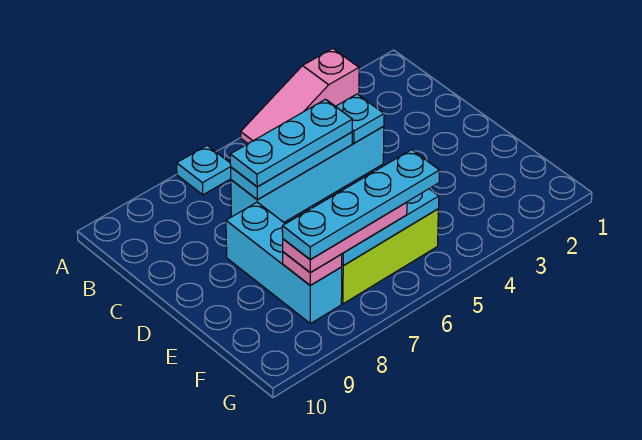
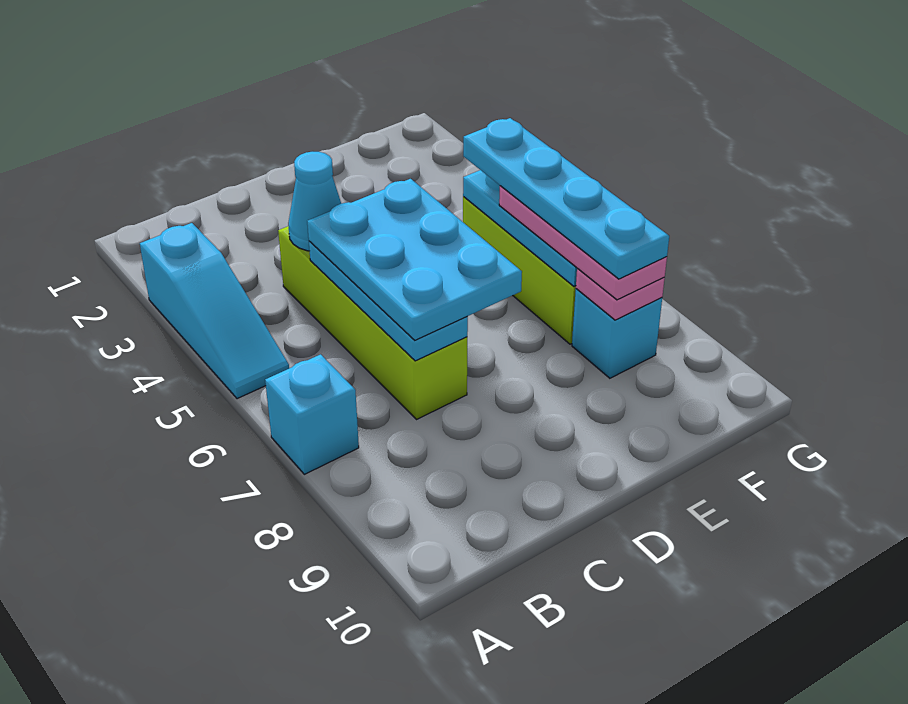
pink 1x3 slope [241,49,359,144] -> cyan 1x3 slope [140,223,289,399]
cyan 1x1 plate [177,146,231,195] -> cyan 1x1 brick [265,354,359,474]
cyan 1x4 brick [231,126,384,222] -> lime 1x4 brick [278,226,467,419]
cyan 1x1 plate [336,94,384,143] -> cyan 1x1 cone [288,152,341,251]
cyan 1x3 plate [230,99,352,187] -> cyan 2x3 plate [307,179,522,340]
cyan 1x3 brick [226,202,342,324] -> cyan 1x1 brick [572,289,662,378]

